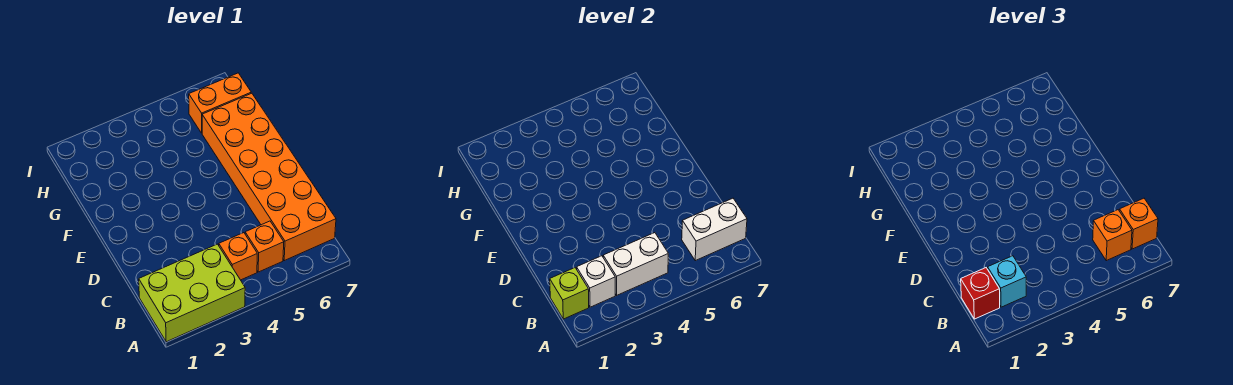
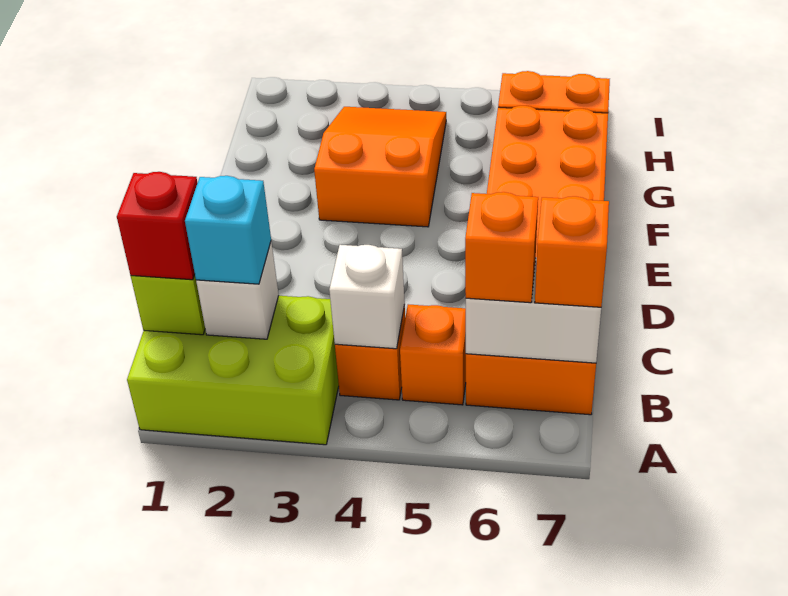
white 1x2 brick [603,233,668,295] -> white 1x1 brick [329,245,405,349]
none -> orange 2x3 slope [314,107,446,227]

